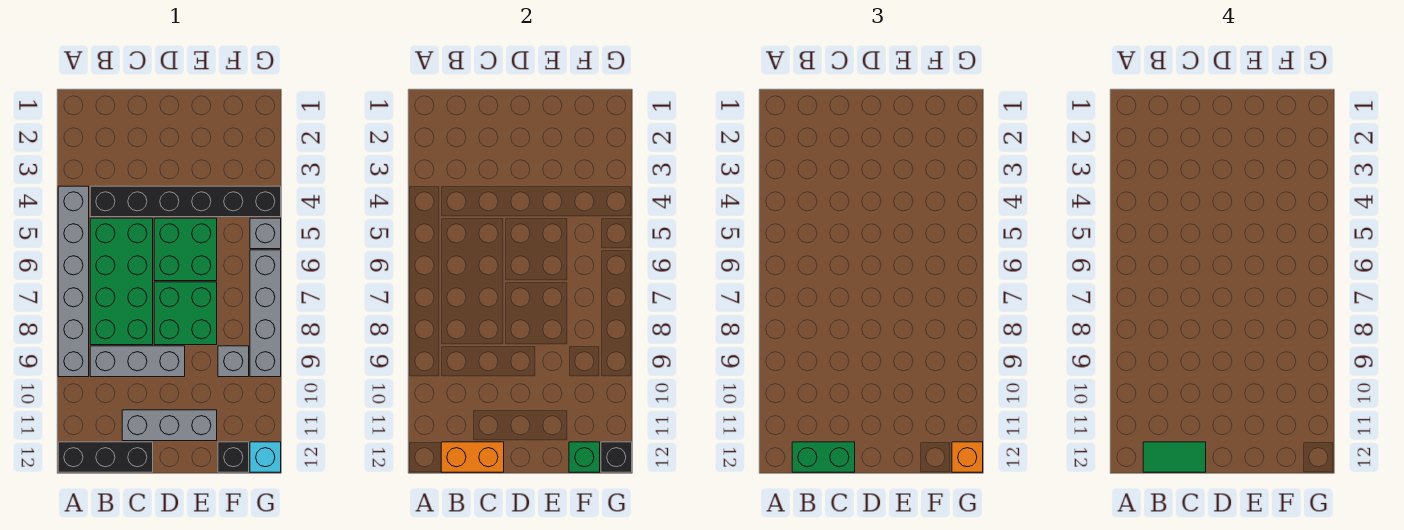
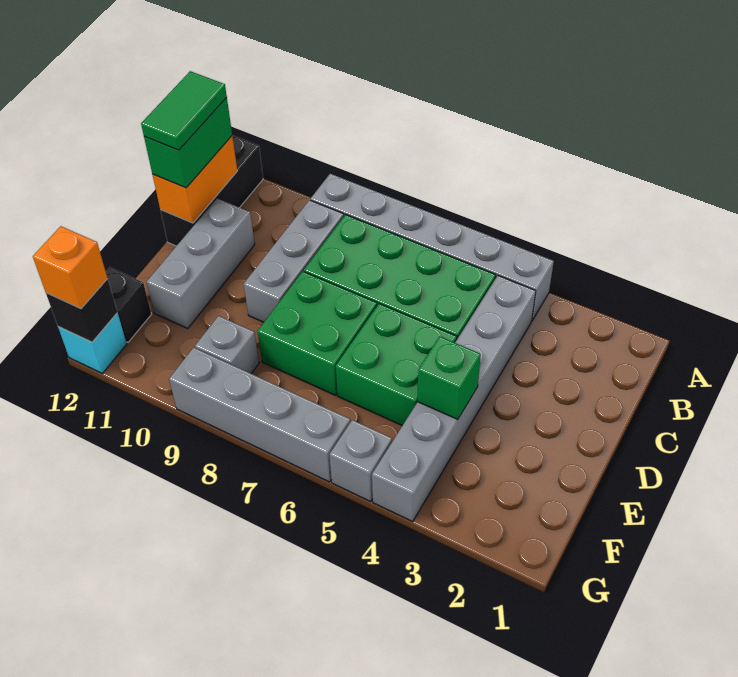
black 1x6 brick [90,186,281,217] -> grey 1x6 brick [372,276,536,522]
green 1x1 brick [569,442,600,472] -> green 1x1 brick moved to [418,336,481,419]

